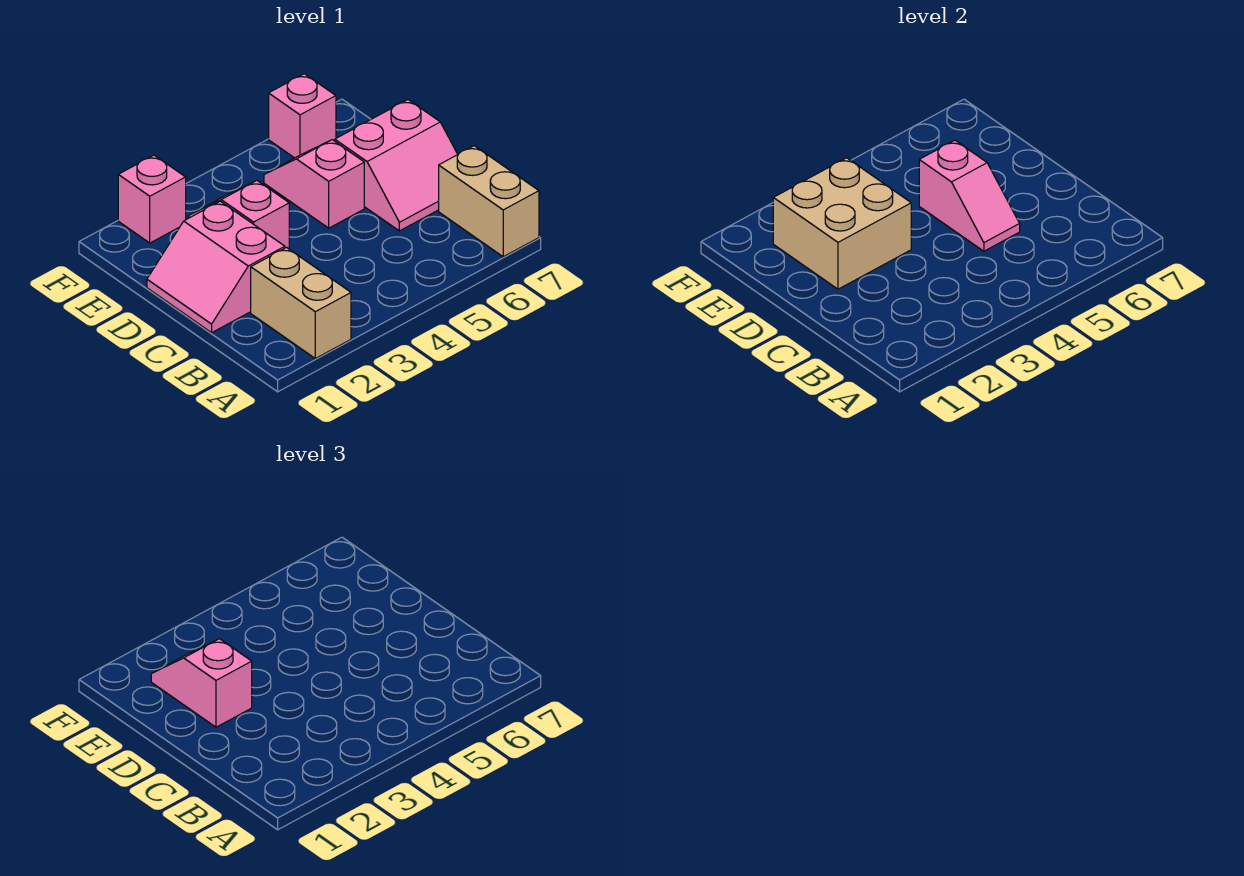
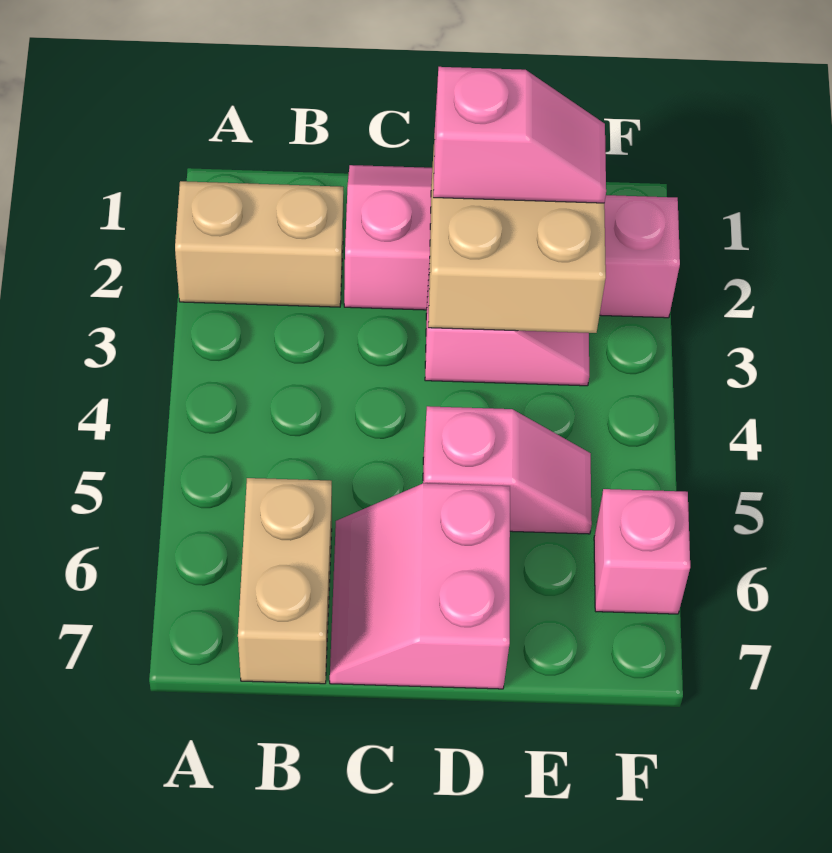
tan 1x2 brick [439,146,539,257] -> tan 1x2 brick turned to [238,478,332,684]
pink 1x2 slope [919,140,1020,251] -> none

